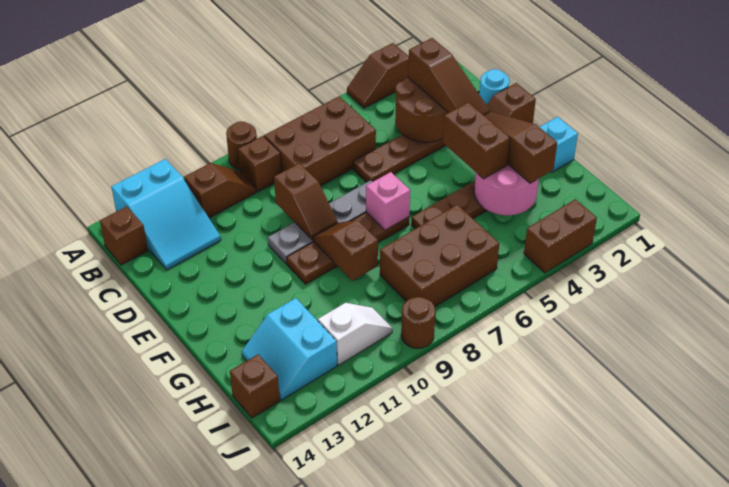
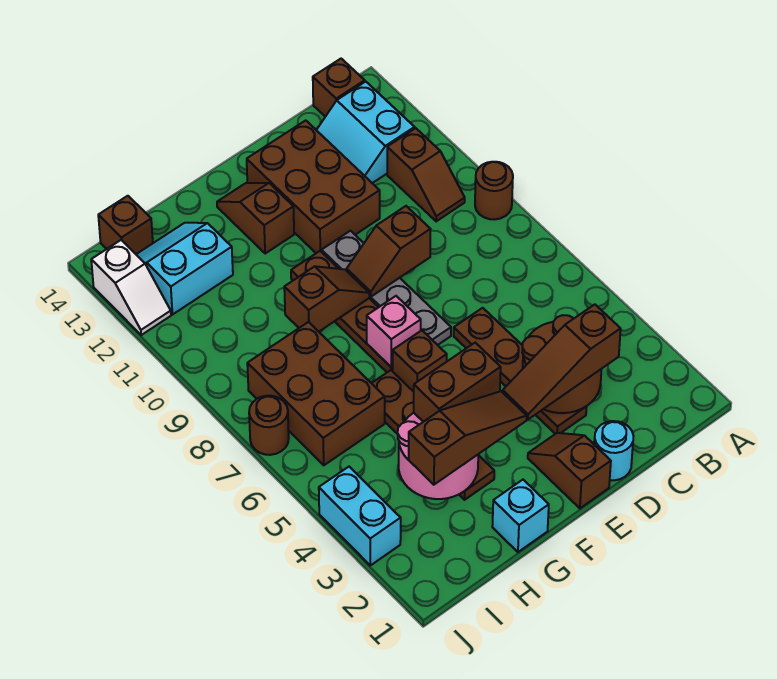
brown 1x2 slope [347,43,409,108] -> brown 1x2 slope moved to [217,183,294,254]
cyan 2x3 slope [111,159,221,270] -> cyan 2x2 slope [317,82,415,183]
brown 2x3 brick [264,96,376,186] -> brown 2x3 brick moved to [247,120,380,253]
brown 1x1 brick [238,136,282,192] -> brown 1x1 brick moved to [393,330,447,392]
white 1x2 slope [318,303,392,365] -> white 1x2 slope moved to [91,240,171,335]
brown 1x2 brick [524,199,597,273] -> cyan 1x2 brick [319,467,401,565]
brown 1x1 round brick [401,297,435,348] -> brown 1x1 round brick moved to [249,396,289,455]

